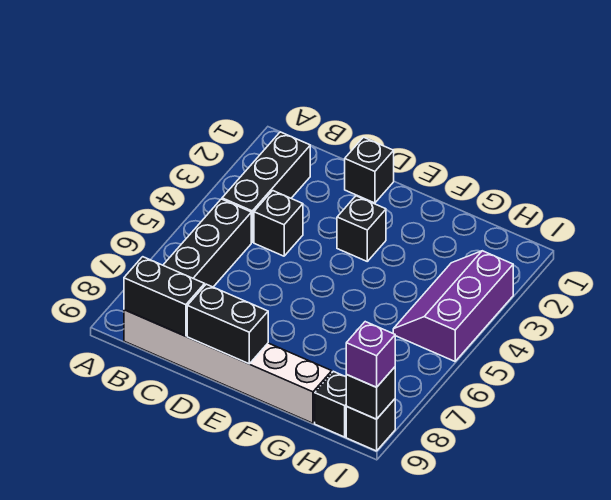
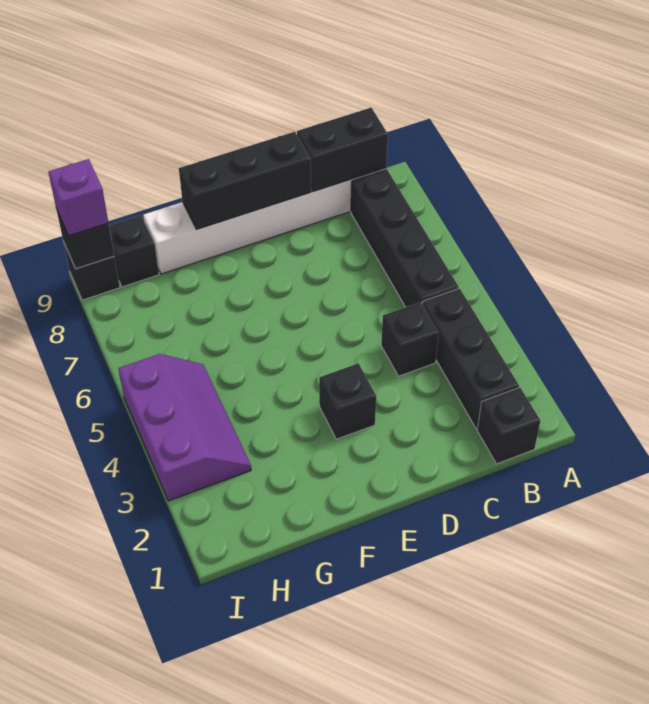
black 1x1 brick [345,137,394,203] -> black 1x1 brick moved to [477,388,540,464]
black 1x2 brick [187,284,268,364] -> black 1x3 brick [179,132,311,229]

